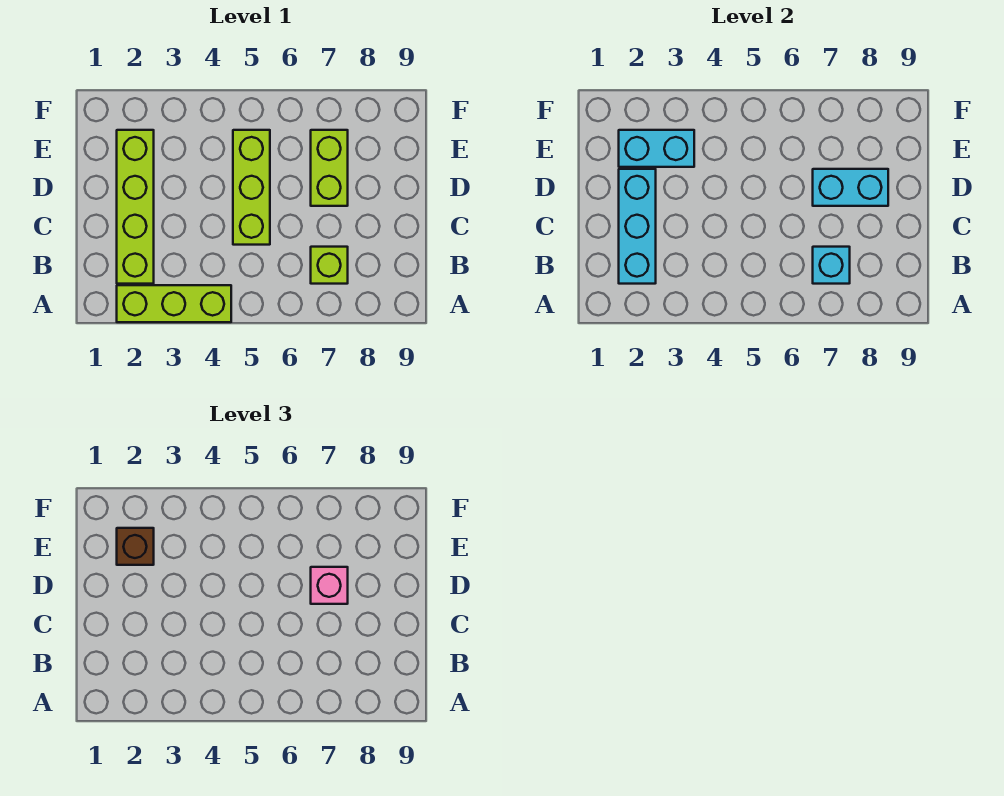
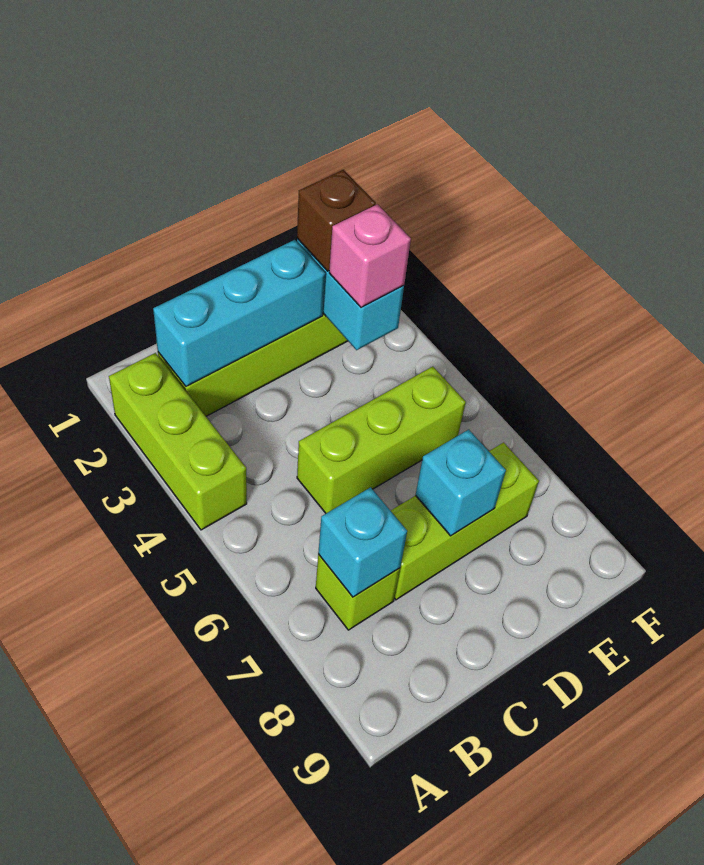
lime 1x2 brick [311,130,348,206] -> lime 1x3 brick [391,443,539,600]
cyan 1x2 brick [813,169,888,206] -> cyan 1x1 brick [416,430,506,536]
pink 1x1 brick [311,567,348,604] -> pink 1x1 brick moved to [329,204,411,308]

